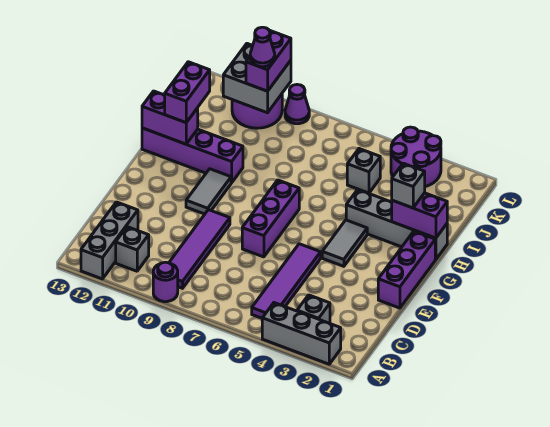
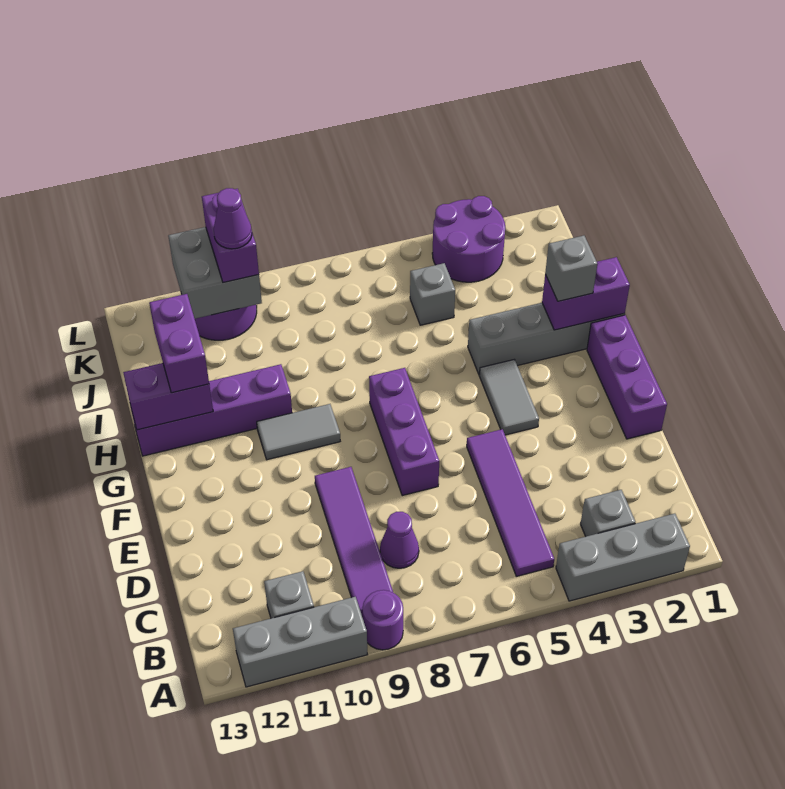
grey 1x3 brick [81,202,138,279] -> grey 1x3 brick turned to [233,597,368,687]
grey 1x2 tile [186,169,231,214] -> grey 1x2 tile turned to [257,404,340,460]
purple 1x1 cone [285,85,309,124] -> purple 1x1 cone moved to [380,512,419,568]

